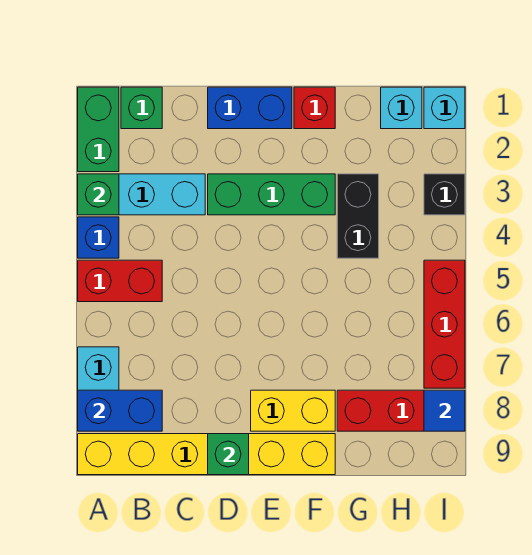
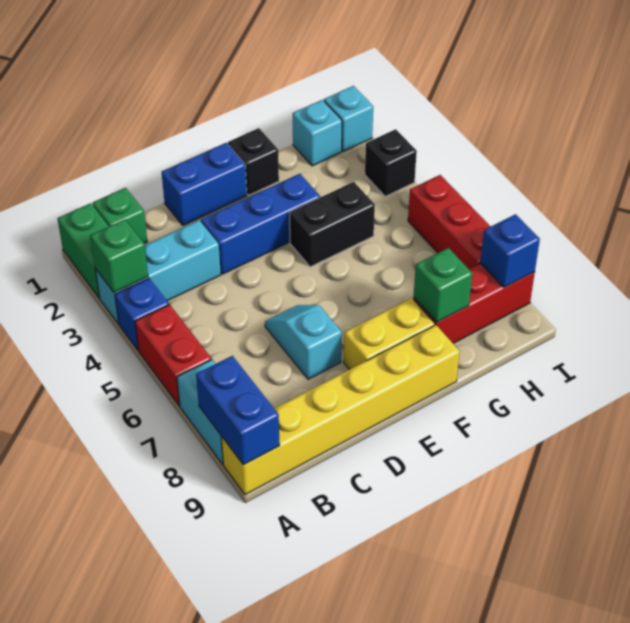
red 1x2 brick [78,260,162,302] -> red 1x2 brick turned to [135,305,211,406]
blue 1x2 brick [78,390,162,431] -> blue 1x2 brick turned to [196,356,280,465]
green 1x3 brick [208,174,335,215] -> blue 1x3 brick [201,174,320,274]
none -> cyan 1x2 slope [265,305,342,379]
green 1x1 brick [208,434,249,475] -> green 1x1 brick moved to [414,248,472,322]
red 1x1 brick [294,87,335,129] -> black 1x1 brick [228,128,279,195]
black 1x2 brick [337,174,379,258] -> black 1x2 brick turned to [290,182,375,267]
blue 1x1 tile [424,390,465,431] -> blue 1x1 brick [480,214,540,287]

